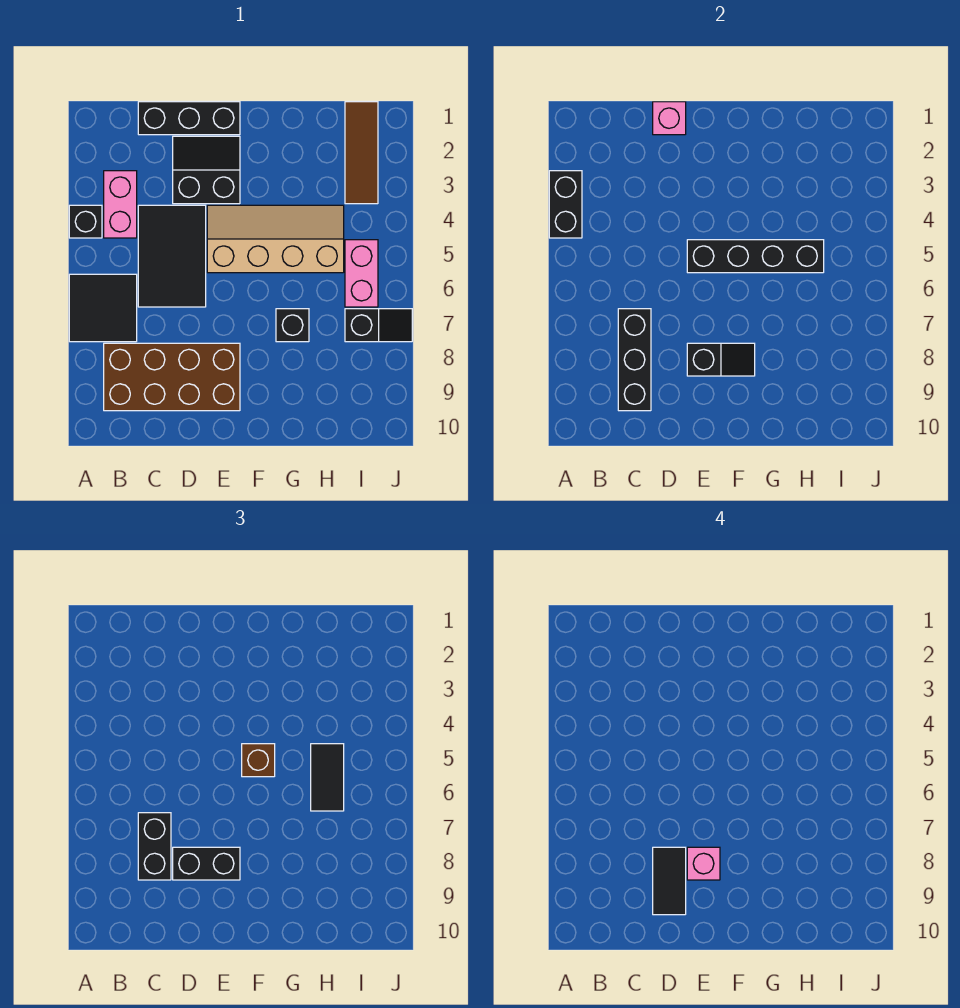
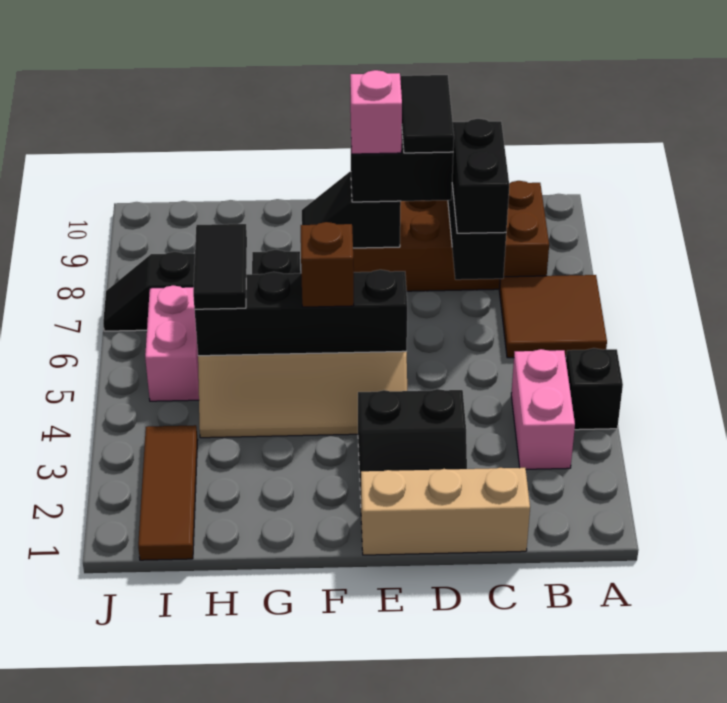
black 1x2 brick [549,171,582,238] -> none
black 2x2 tile [69,274,137,342] -> brown 2x2 tile [499,275,607,358]
black 1x3 brick [138,102,240,135] -> tan 1x3 brick [361,468,530,555]
black 2x3 tile [138,205,206,307] -> none
pink 1x1 brick [653,102,686,135] -> none

